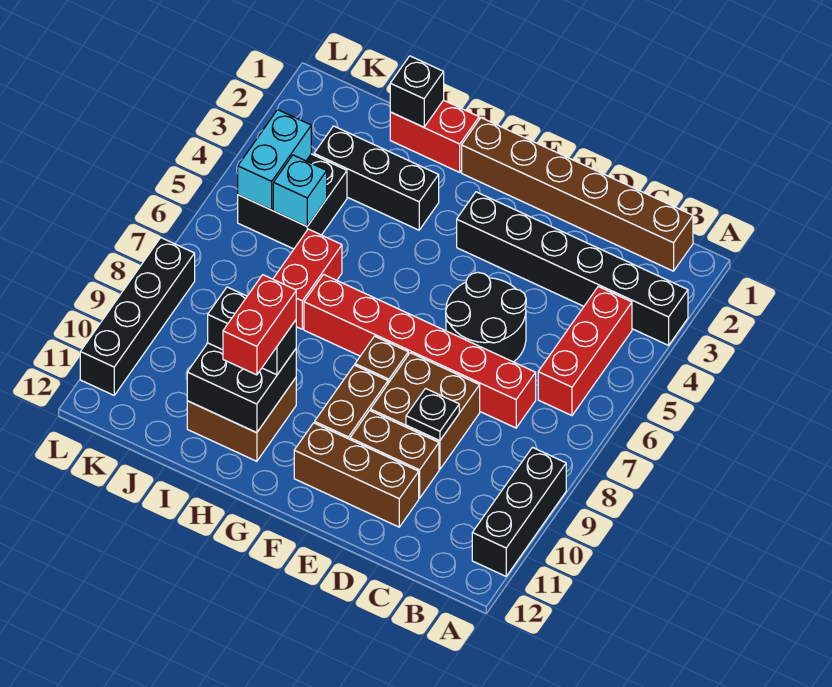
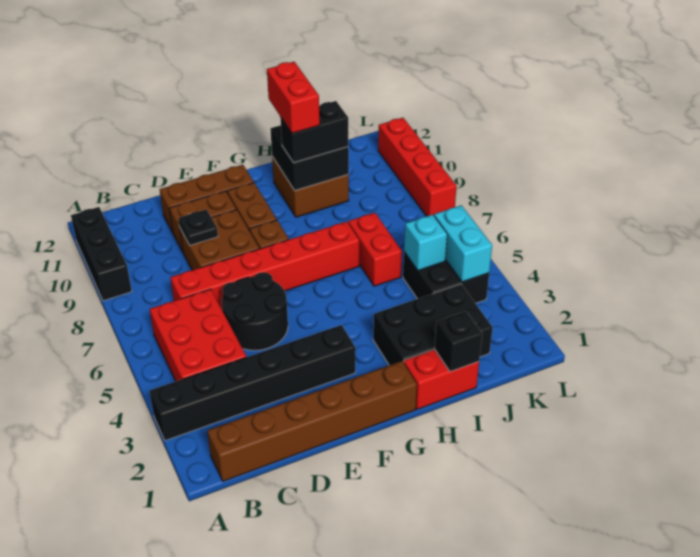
red 1x3 brick [538,287,632,416] -> red 2x3 brick [150,289,246,381]
black 1x3 brick [314,126,439,230] -> black 2x3 brick [373,284,493,365]
black 1x4 brick [80,238,195,395] -> red 1x4 brick [378,118,457,216]

